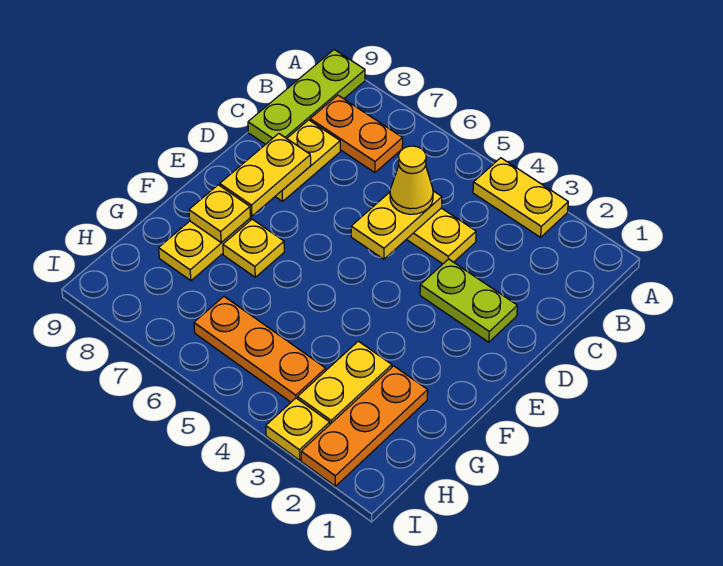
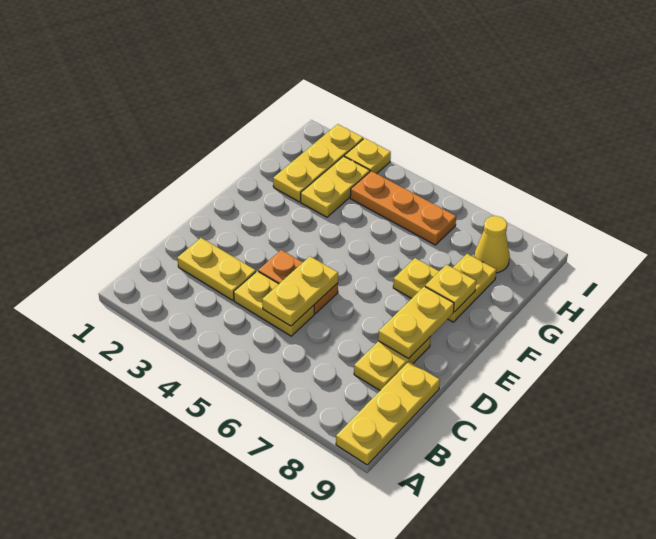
yellow 1x2 plate [473,158,568,237] -> yellow 1x2 plate moved to [177,238,256,300]
lime 1x3 plate [248,50,365,144] -> yellow 1x3 plate [336,361,440,465]
orange 1x2 plate [310,95,403,173] -> orange 1x2 plate moved to [258,250,338,313]
yellow 1x1 cone [390,146,433,214] -> yellow 1x1 cone moved to [474,216,510,273]
lime 1x2 plate [420,259,517,342] -> none
orange 1x3 plate [301,366,428,486] -> yellow 1x3 plate [273,124,363,202]

